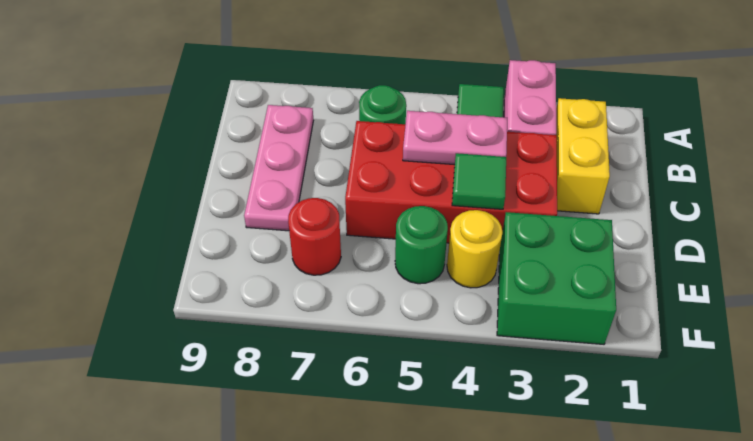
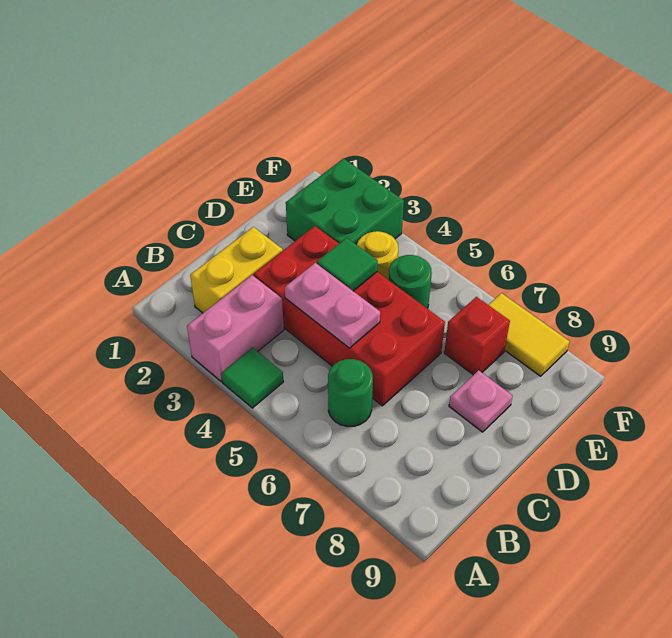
pink 1x3 plate [244,105,313,231] -> pink 1x1 plate [449,370,513,432]
red 1x1 round brick [288,198,341,275] -> red 1x1 brick [444,297,510,375]
none -> yellow 1x2 tile [489,293,569,376]

